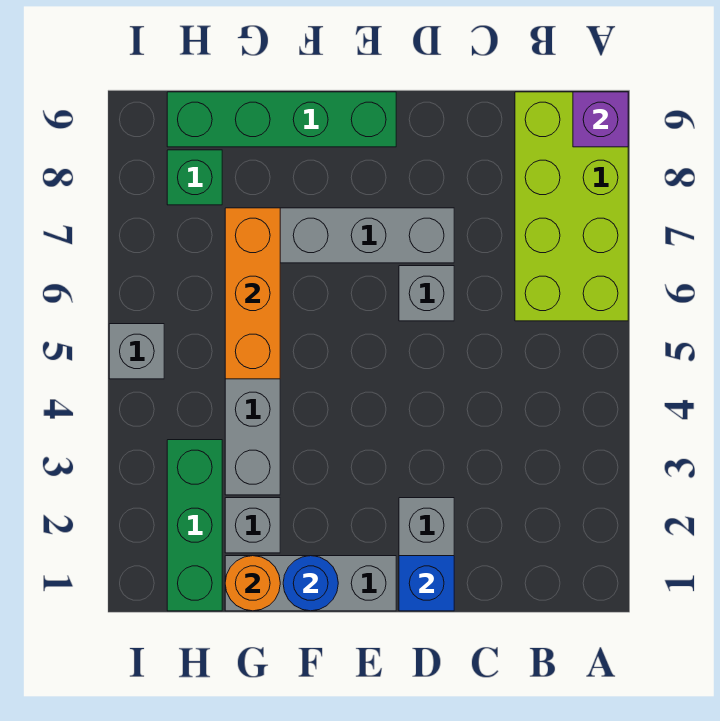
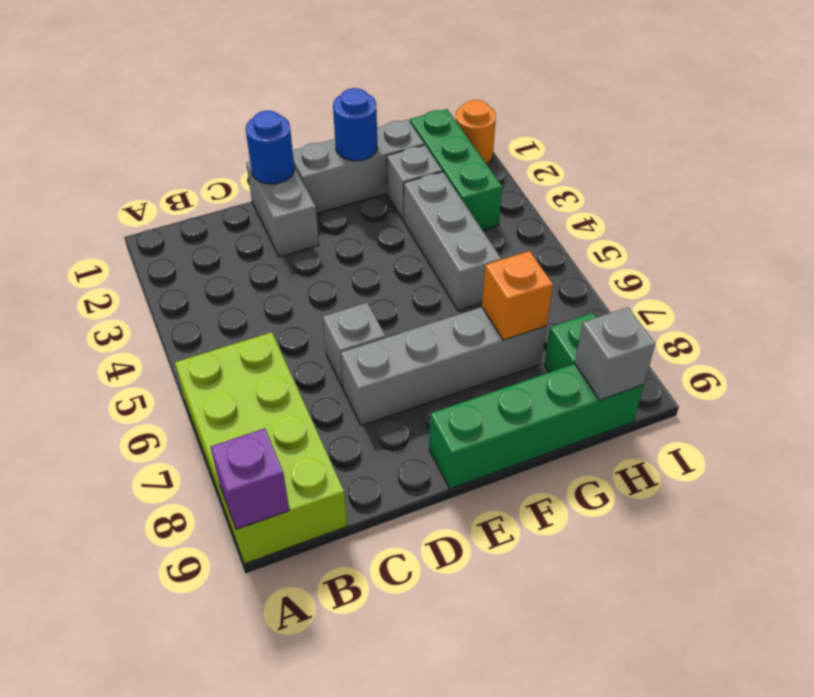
blue 1x1 brick [399,556,454,611] -> blue 1x1 round brick [246,111,294,184]
orange 1x1 round brick [225,556,280,611] -> orange 1x1 round brick moved to [455,100,496,164]
orange 1x3 brick [225,208,280,379] -> orange 1x1 brick [482,251,553,340]
grey 1x1 brick [109,324,164,379] -> grey 1x1 brick moved to [575,307,655,400]

